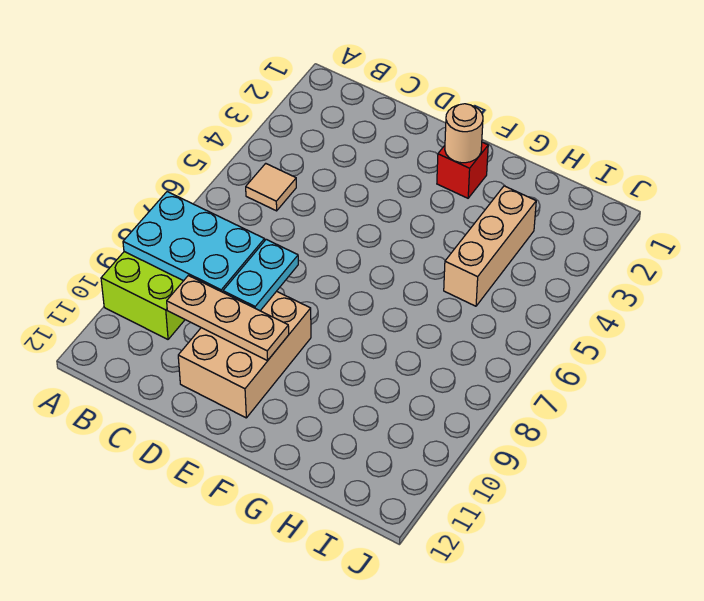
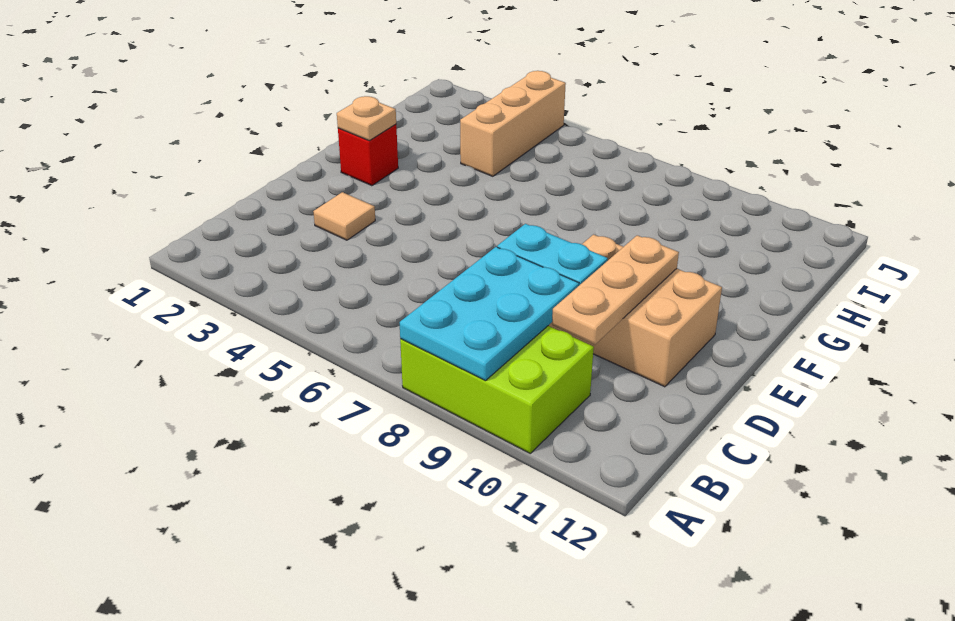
tan 1x1 tile [246,163,296,211] -> tan 1x1 tile moved to [313,192,375,240]
tan 1x1 round brick [445,104,483,163] -> tan 1x1 plate [337,96,396,140]
tan 1x3 brick [444,186,536,306] -> tan 1x3 brick turned to [460,71,566,176]

